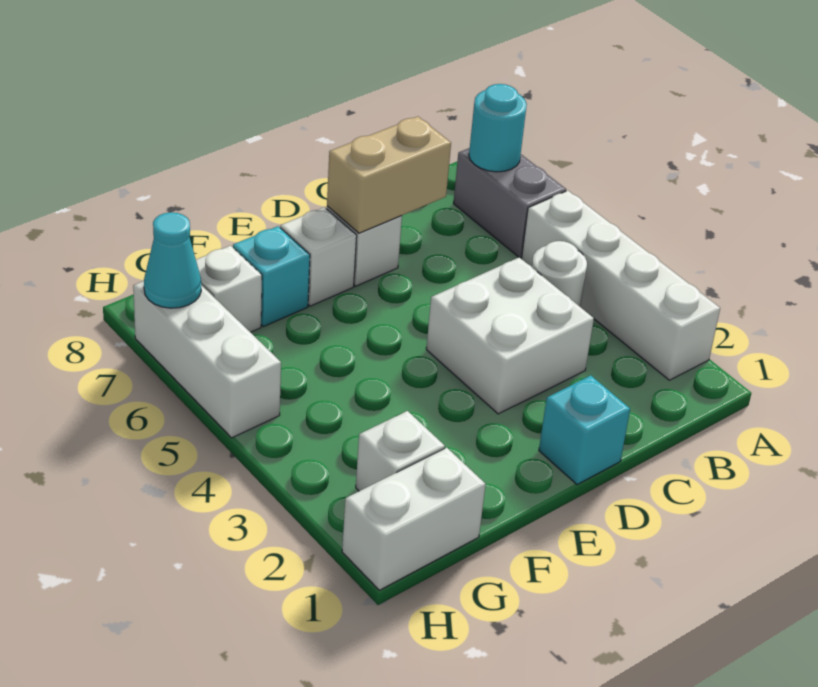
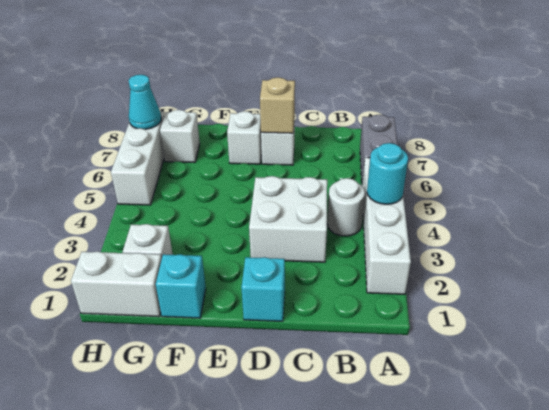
cyan 1x1 round brick [469,84,527,172] -> cyan 1x1 round brick moved to [367,143,408,204]
tan 1x2 brick [327,117,451,233] -> tan 1x1 brick [260,77,295,133]
cyan 1x1 brick [233,226,310,327] -> cyan 1x1 brick moved to [156,254,206,318]

